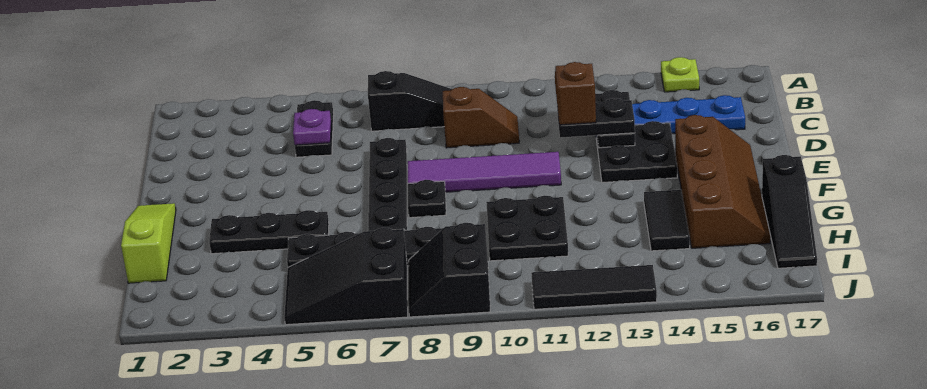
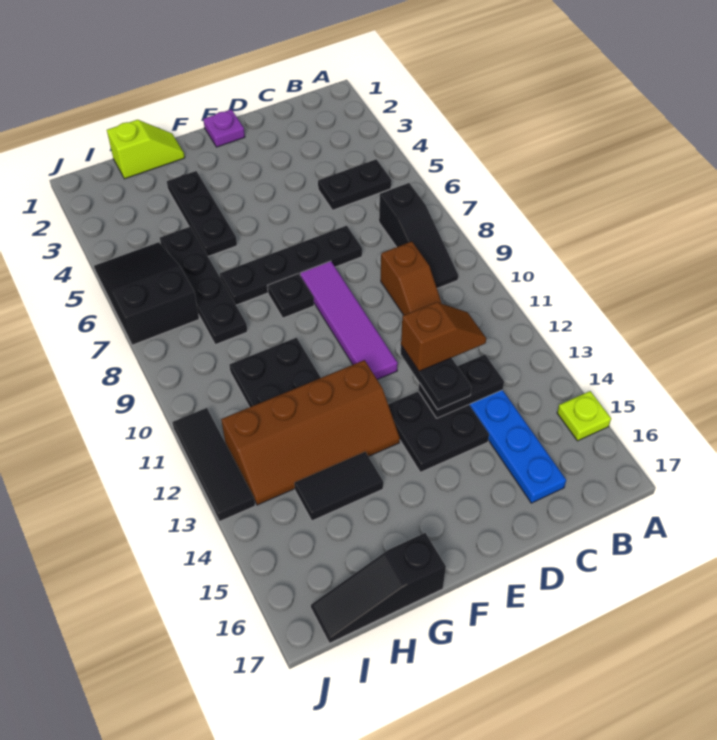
purple 1x1 plate [293,109,331,145] -> purple 1x1 plate moved to [203,109,245,147]
brown 2x4 slope [675,115,771,248] -> brown 2x4 slope moved to [221,360,400,505]
lime 1x3 slope [121,203,176,283] -> lime 1x2 slope [107,120,185,179]
black 2x2 slope [409,223,490,317] -> none

